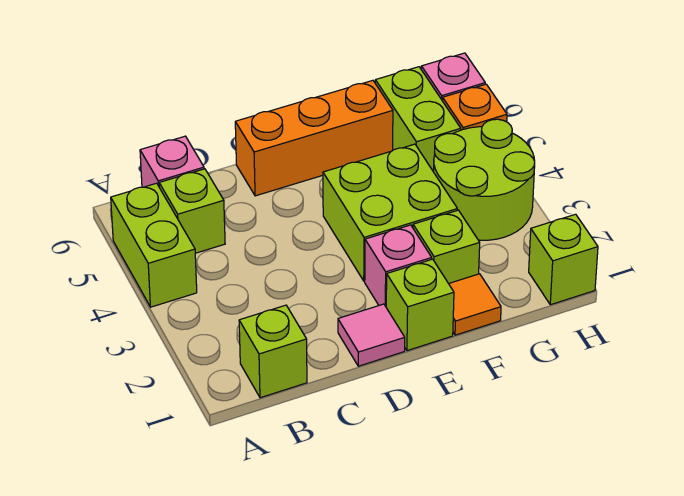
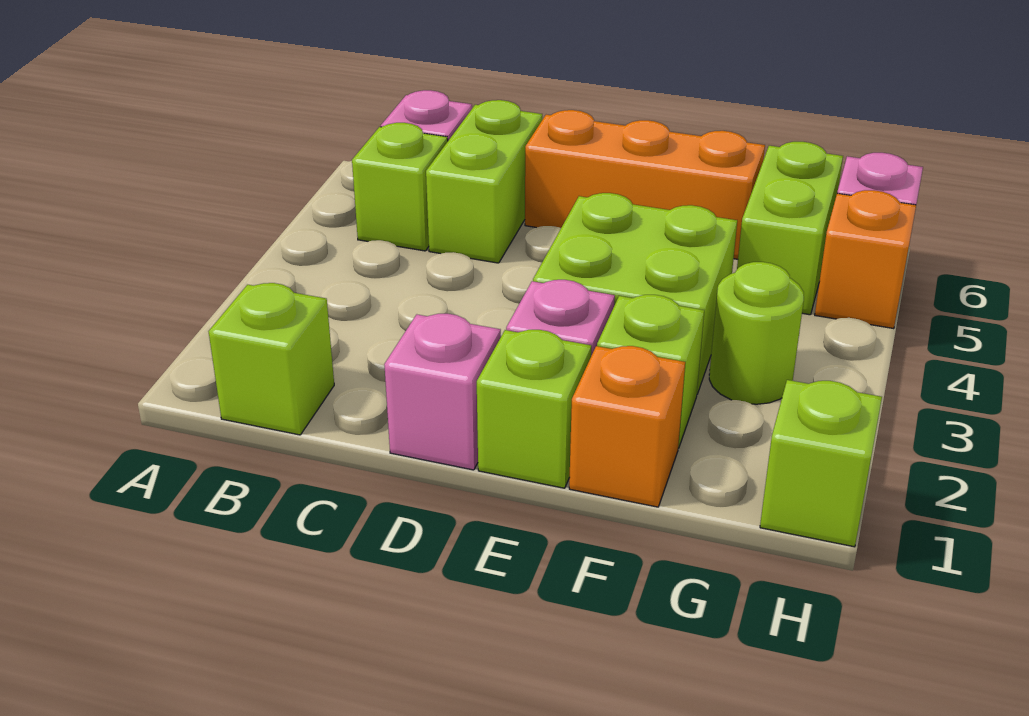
lime 1x2 brick [111,183,197,307] -> lime 1x2 brick moved to [426,100,542,263]
pink 1x1 tile [338,304,405,366] -> pink 1x1 brick [384,314,501,470]
orange 1x1 tile [449,274,501,335] -> orange 1x1 brick [569,346,685,507]
lime 2x2 round brick [434,119,535,240] -> lime 1x1 round brick [709,262,804,404]

